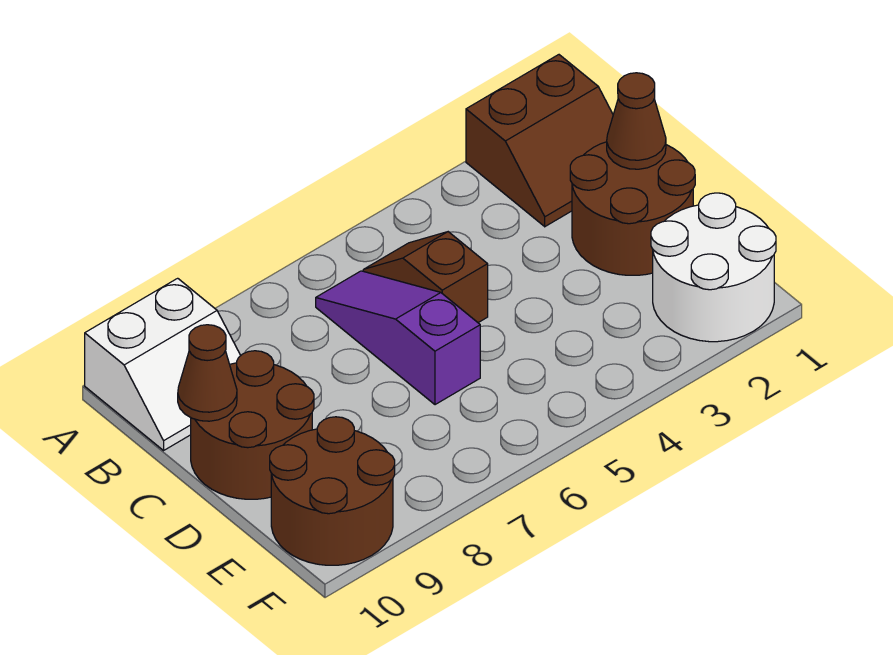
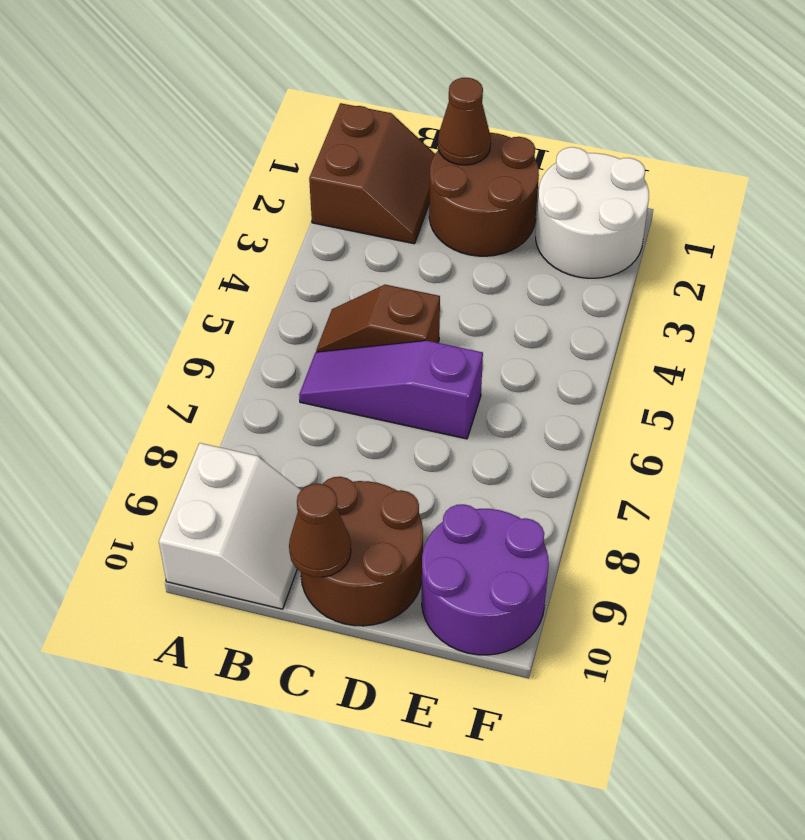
brown 2x2 round brick [270,417,395,565] -> purple 2x2 round brick [422,504,549,655]

